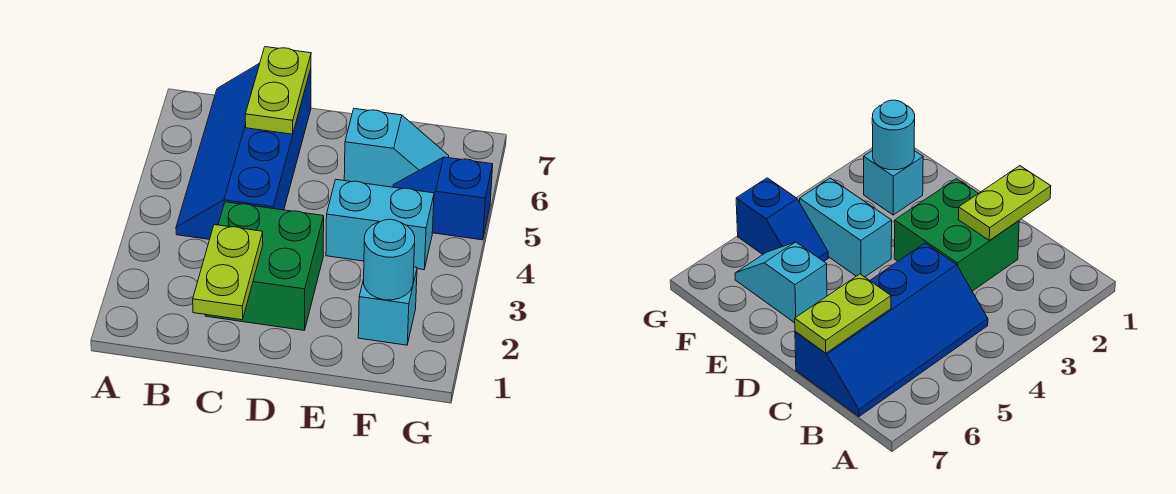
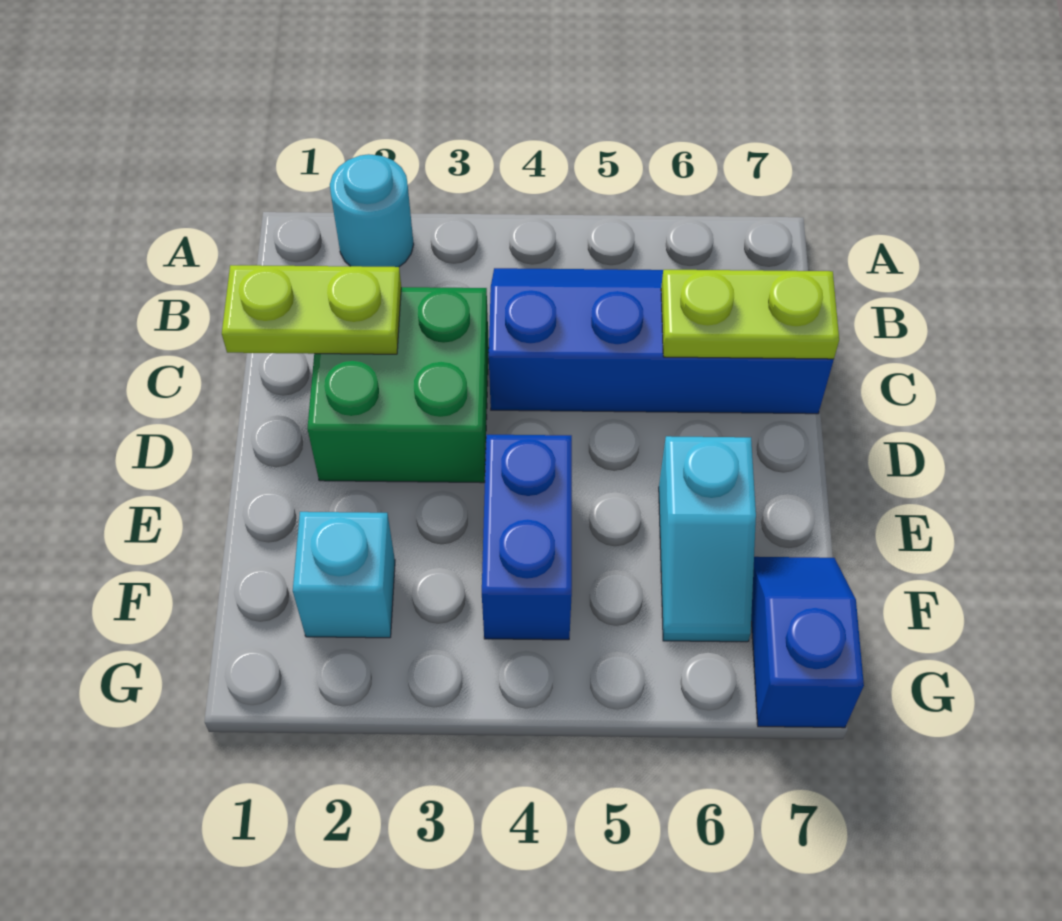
cyan 1x2 brick [326,180,434,270] -> blue 1x2 brick [482,435,572,640]
cyan 1x1 round brick [364,219,415,300] -> cyan 1x1 round brick moved to [330,154,414,267]
blue 1x2 slope [393,157,493,240] -> blue 1x2 slope moved to [751,557,864,728]

